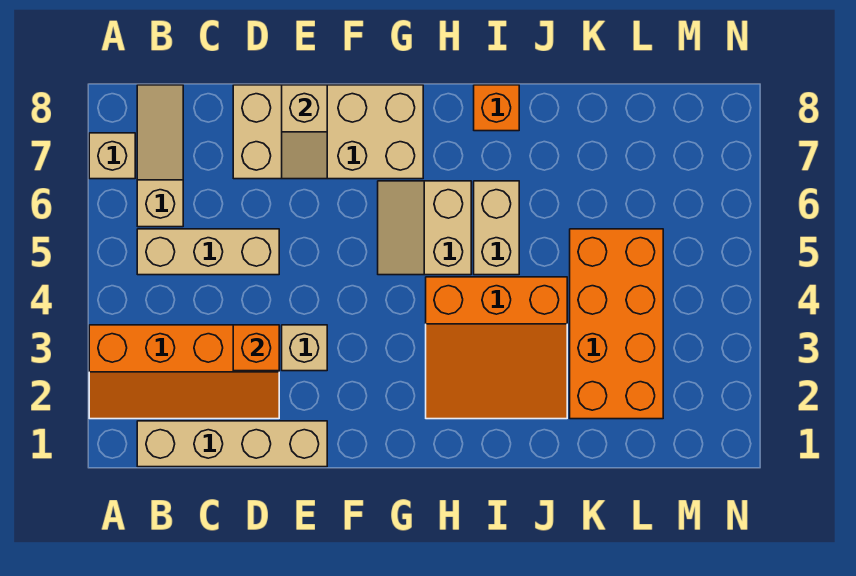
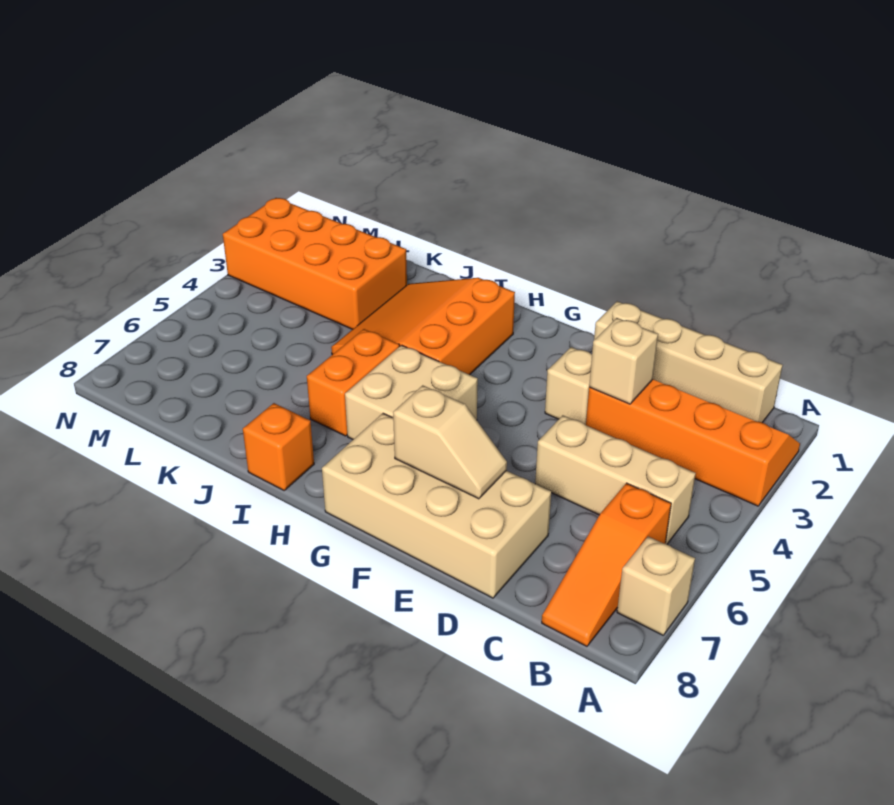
tan 1x3 slope [137,85,183,227] -> orange 1x3 slope [542,483,671,646]
orange 1x1 brick [233,325,279,371] -> tan 1x1 brick [589,318,658,404]
tan 1x2 slope [282,85,327,179] -> tan 1x2 slope turned to [393,385,507,499]
tan 2x2 slope [378,181,471,275] -> tan 2x2 brick [345,345,478,439]
orange 3x3 slope [426,277,567,419] -> orange 3x3 slope turned to [331,278,515,375]
tan 1x2 brick [474,181,519,275] -> orange 1x2 brick [307,329,400,436]
orange 2x4 brick [570,229,663,419] -> orange 2x4 brick turned to [223,198,407,329]

